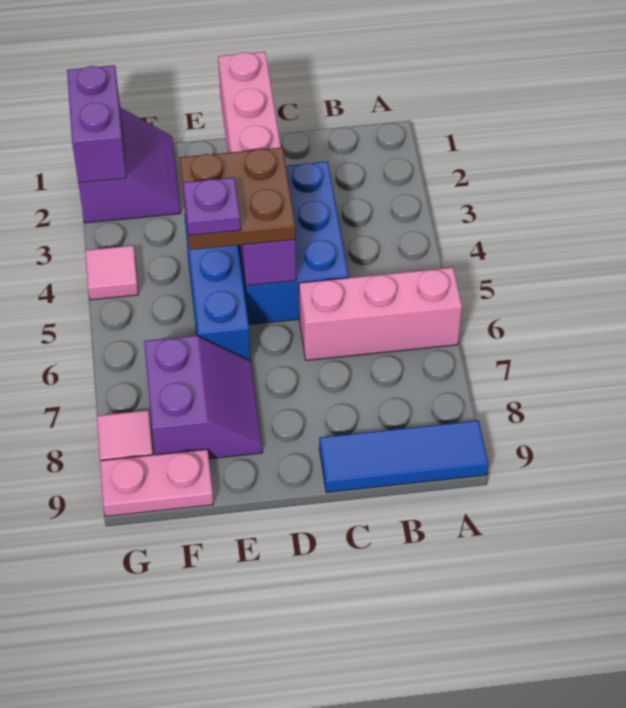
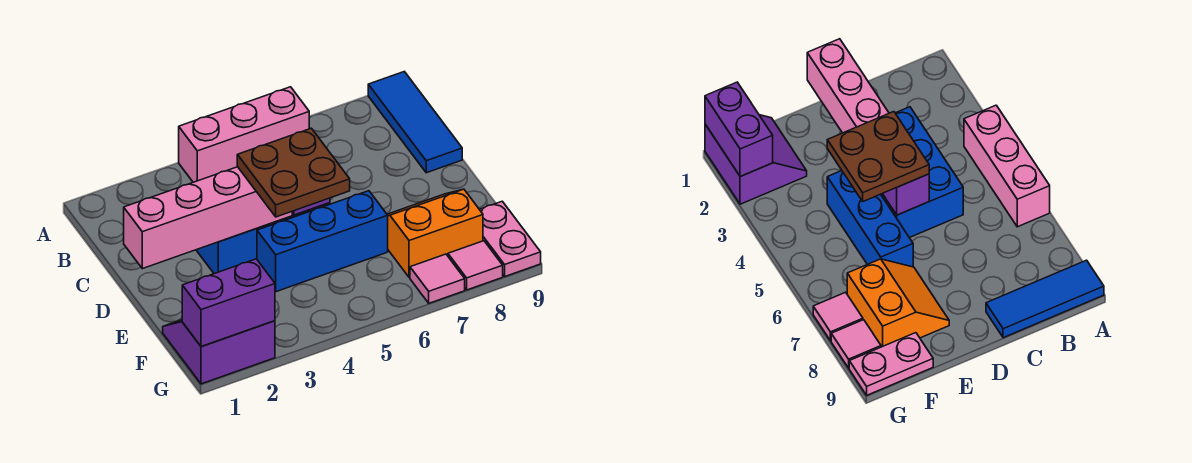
pink 1x3 brick [299,268,462,360] -> pink 1x3 brick turned to [179,87,309,182]
purple 1x1 plate [183,178,241,236] -> none
purple 2x2 slope [144,336,263,459] -> orange 2x2 slope [387,189,483,277]
pink 1x1 tile [85,246,138,300] -> pink 1x1 tile moved to [410,254,465,303]

